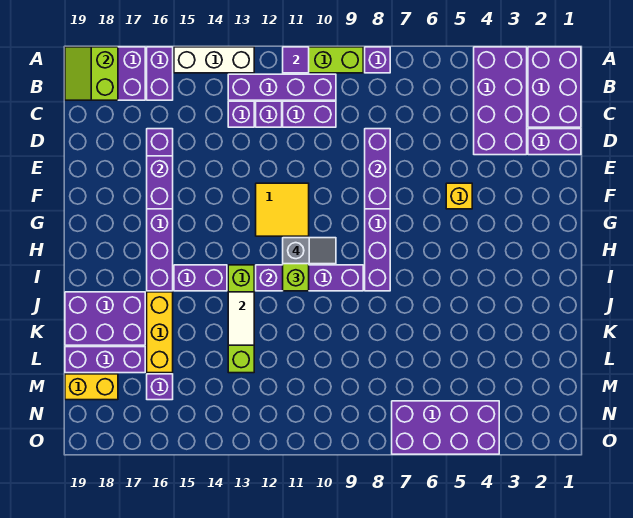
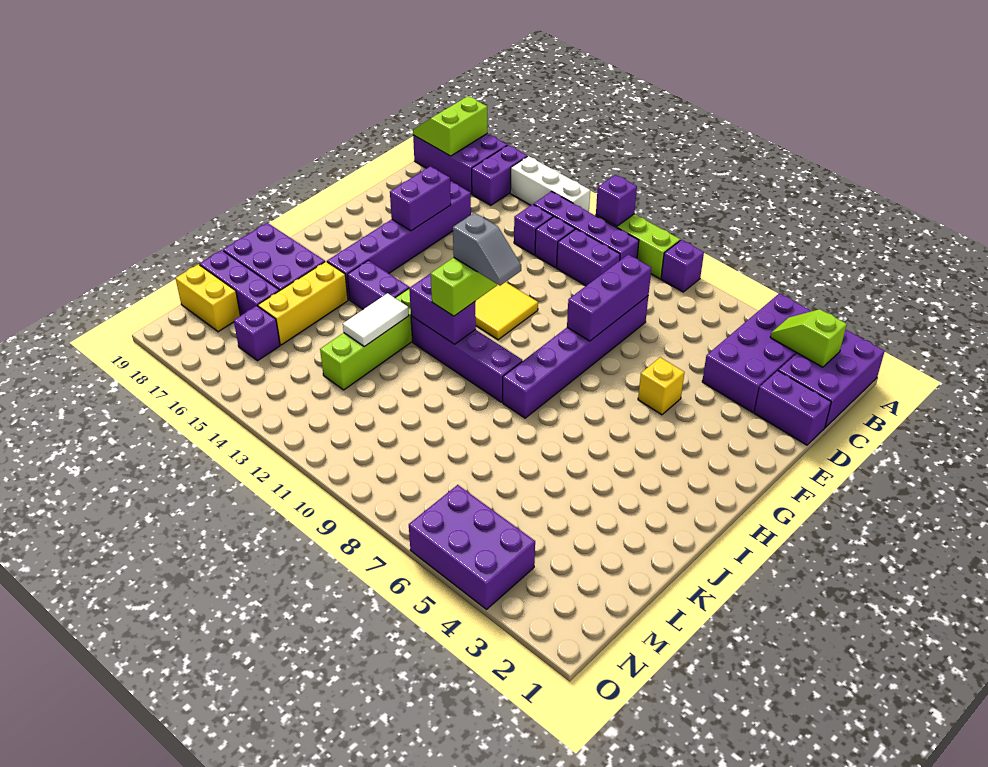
purple 1x1 tile [283,47,309,73] -> purple 1x1 brick [596,175,637,226]
none -> lime 1x2 slope [770,309,847,367]
purple 2x4 brick [392,401,499,454] -> purple 2x3 brick [409,485,535,609]

